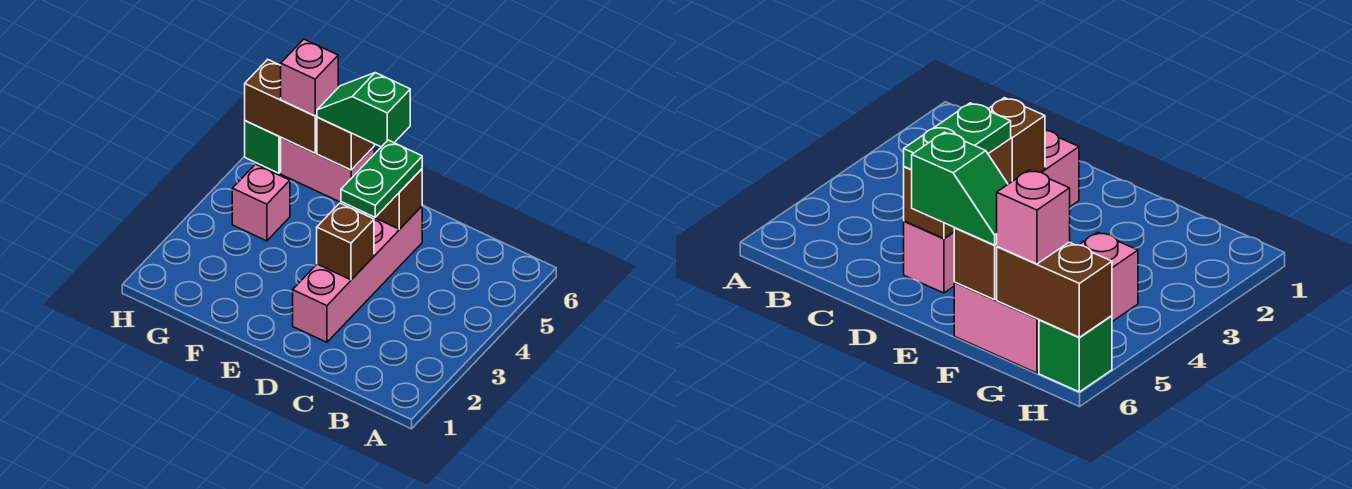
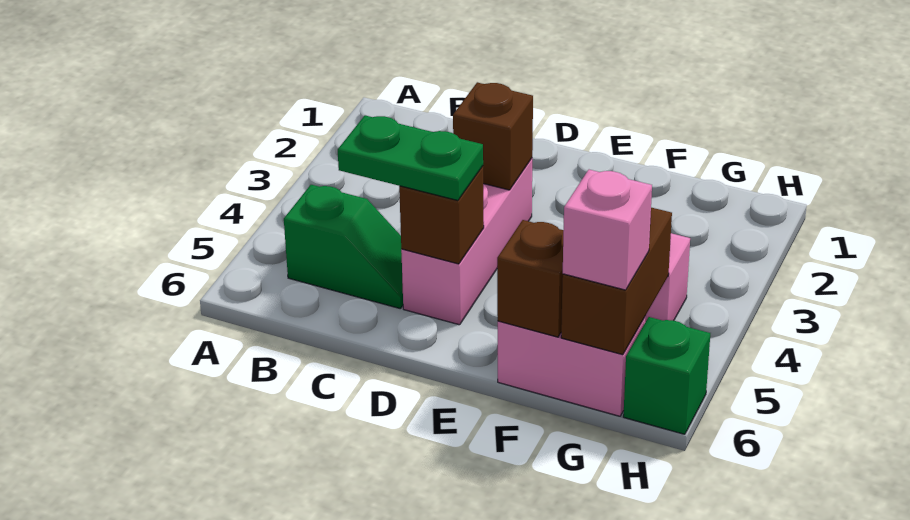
pink 1x4 brick [293,206,422,342] -> pink 1x3 brick [401,158,532,325]
green 1x2 plate [341,140,422,217] -> green 1x2 plate turned to [338,115,483,200]
green 1x2 slope [317,73,410,147] -> green 1x2 slope moved to [284,185,403,309]
brown 1x2 brick [245,59,317,153] -> brown 1x2 brick turned to [561,208,672,355]

